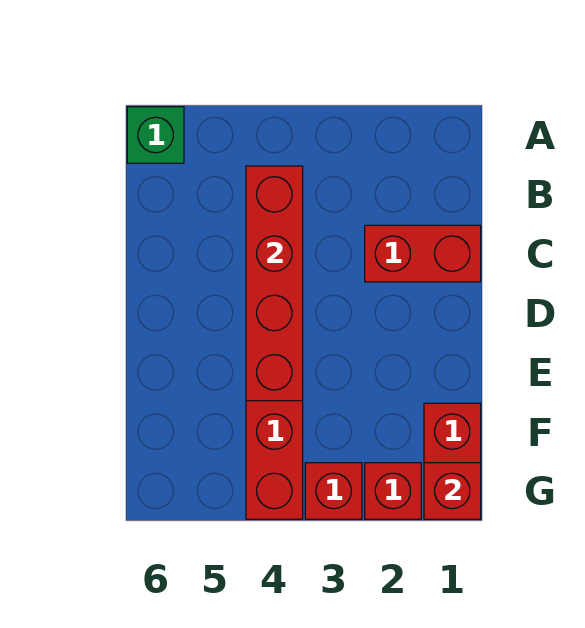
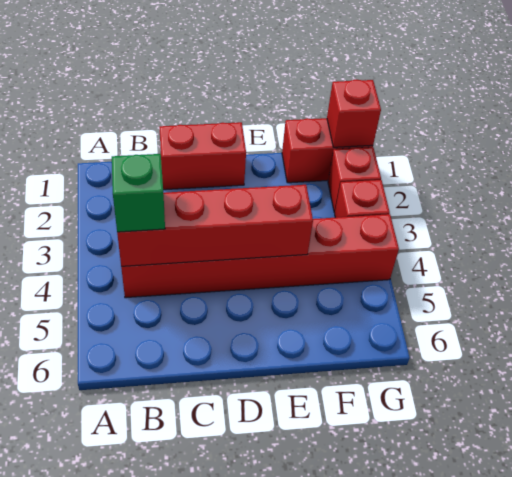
green 1x1 brick [127,107,184,163] -> green 1x1 brick moved to [112,154,165,232]
red 1x2 brick [365,225,481,282] -> red 1x2 brick turned to [159,122,246,190]

